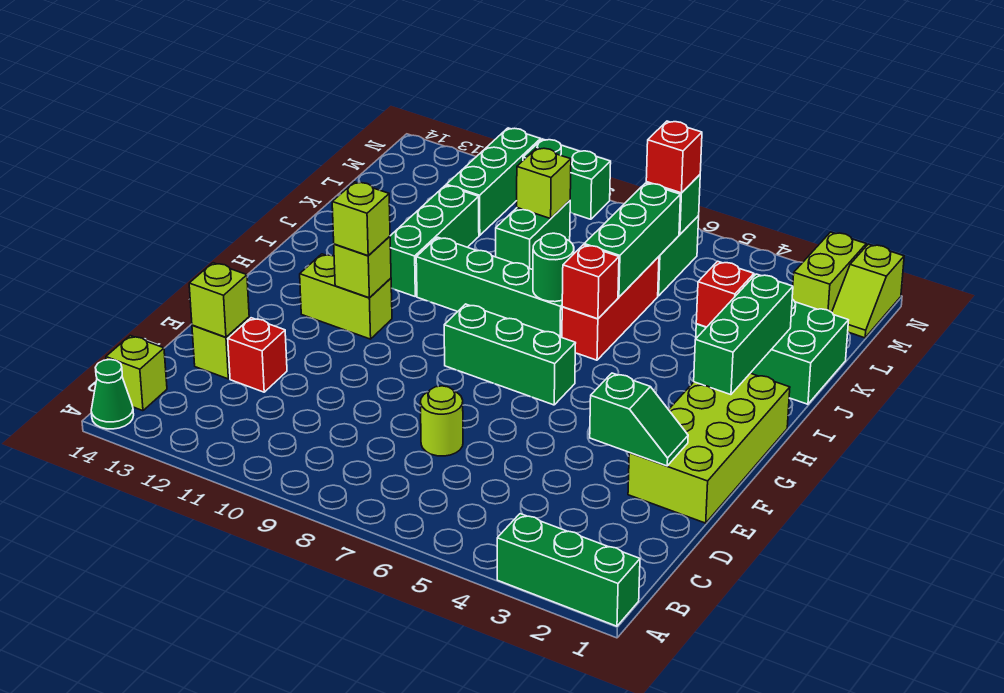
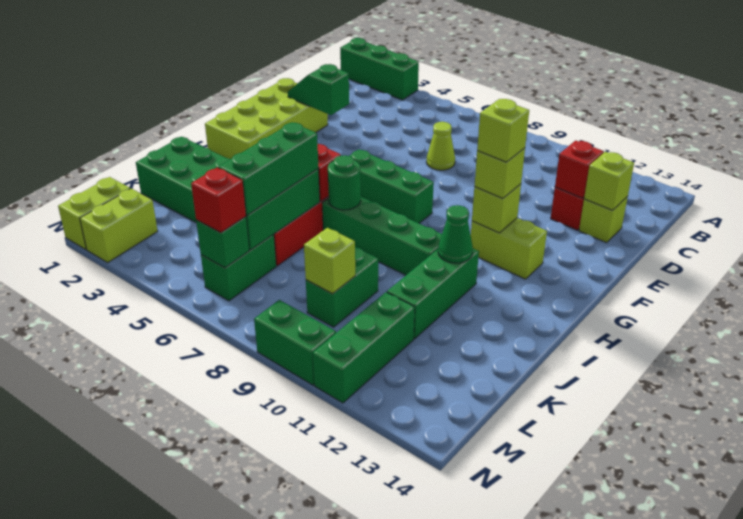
green 1x1 cone [91,360,134,429] -> green 1x1 cone moved to [438,205,473,263]
lime 1x1 brick [106,336,167,411] -> lime 1x1 brick moved to [477,99,529,162]
lime 1x1 round brick [420,386,463,456] -> lime 1x1 cone [426,122,455,170]
green 1x3 brick [694,274,793,395] -> green 1x3 brick moved to [218,123,318,215]
red 1x1 brick [696,261,754,327] -> red 1x1 brick moved to [555,141,604,198]
lime 1x2 slope [832,244,904,338] -> lime 1x2 brick [58,177,130,249]

